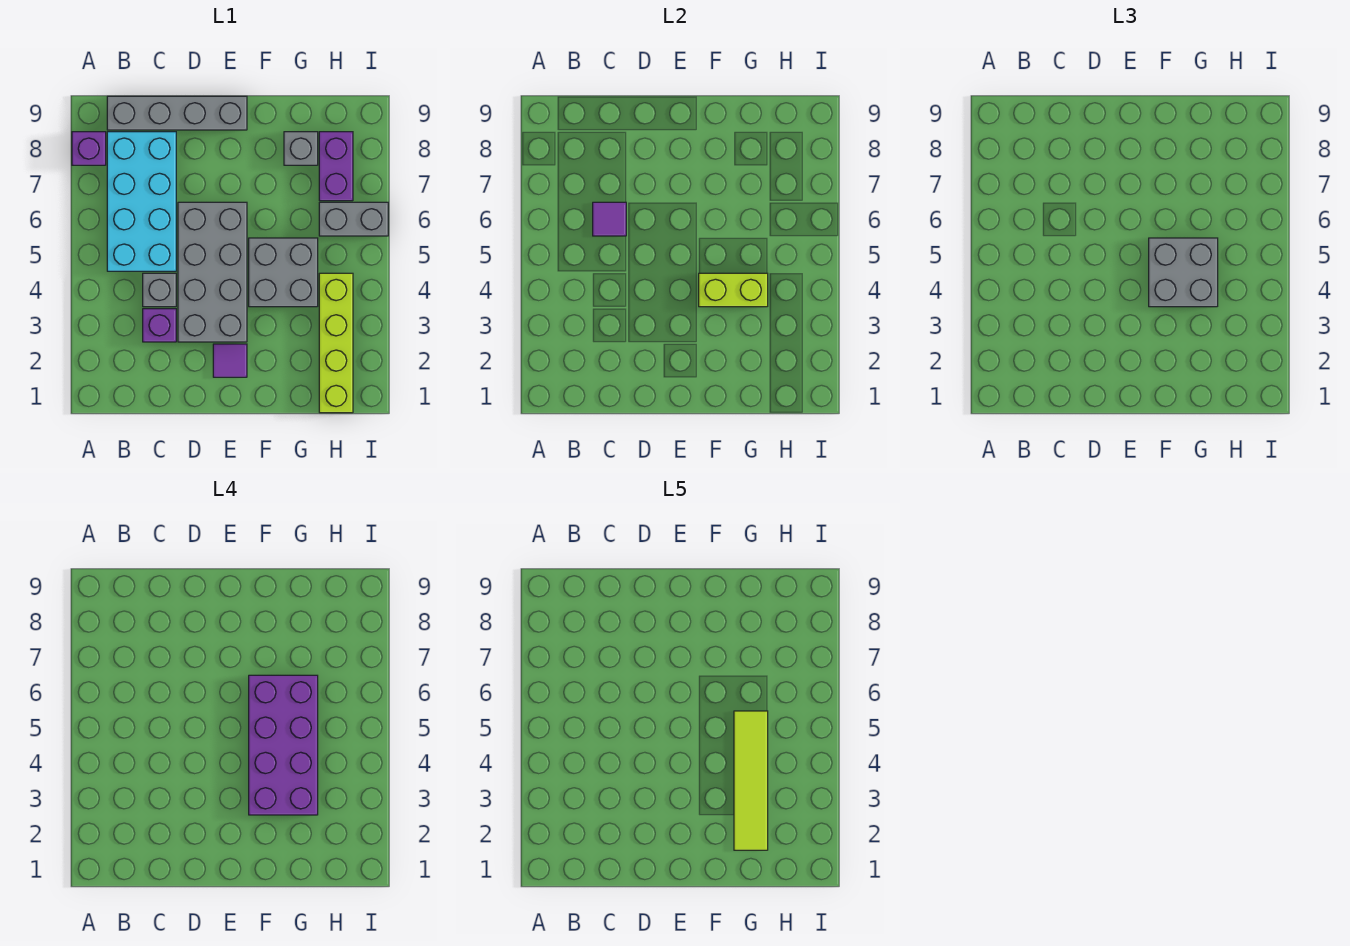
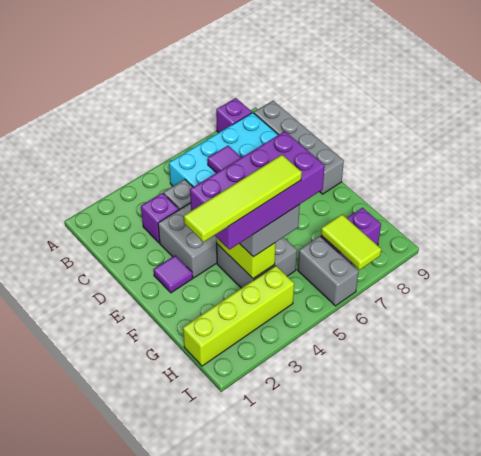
grey 1x1 brick [284,132,318,165] -> none
none -> lime 1x2 tile [321,215,381,270]

